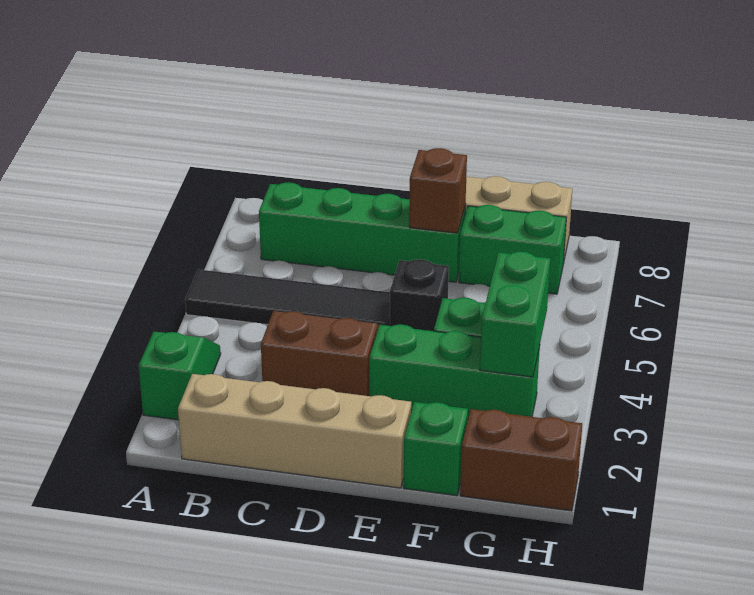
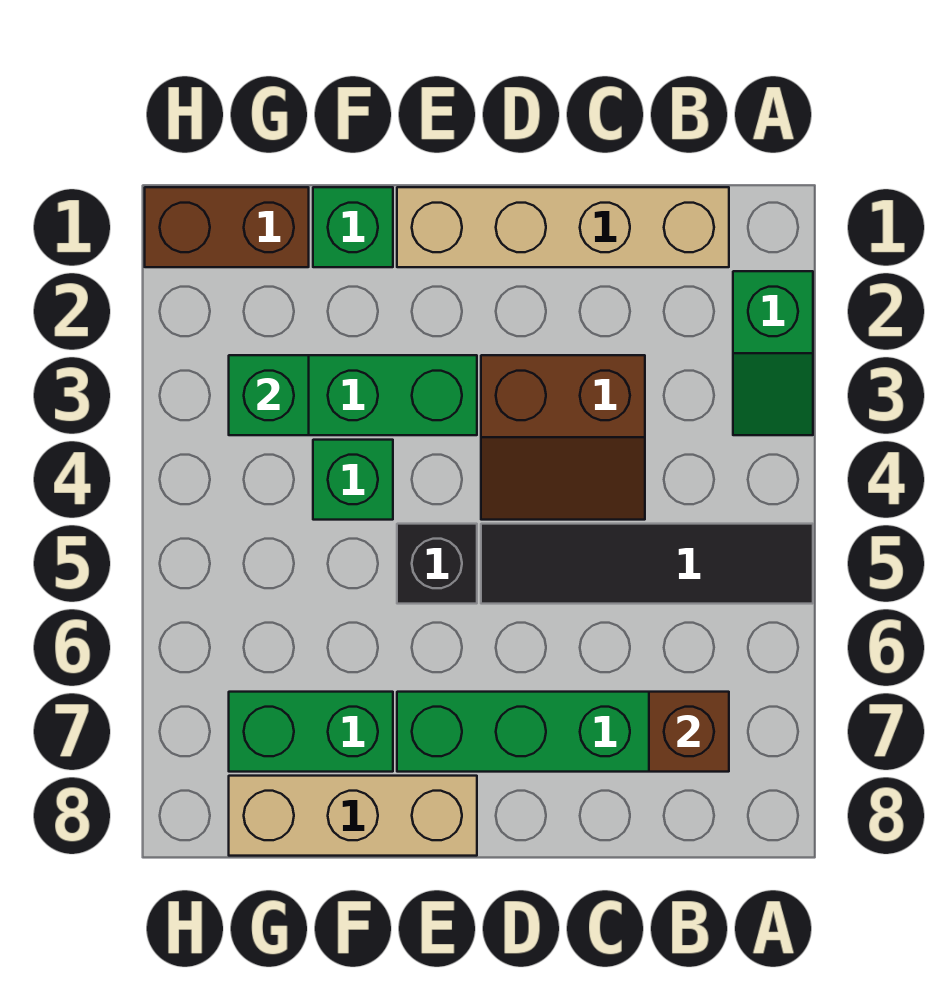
brown 1x1 brick [409,148,467,233] -> brown 1x1 brick moved to [649,692,729,772]
green 1x2 brick [480,252,550,377] -> green 1x1 brick [229,355,309,435]

